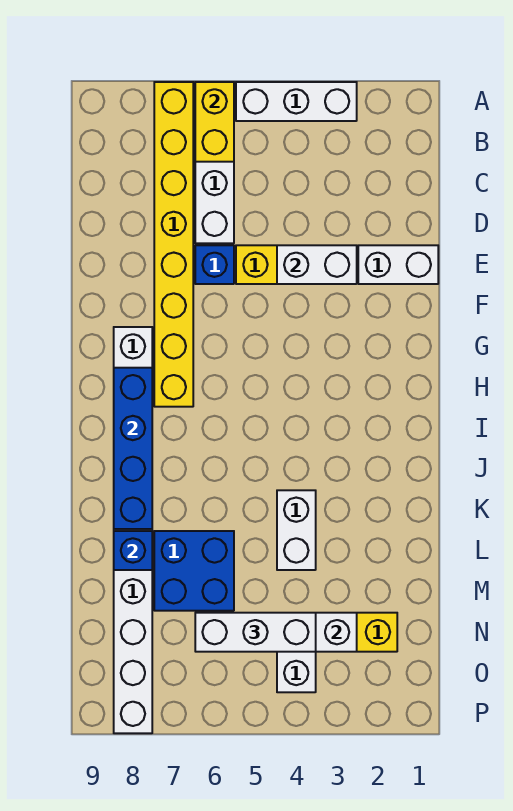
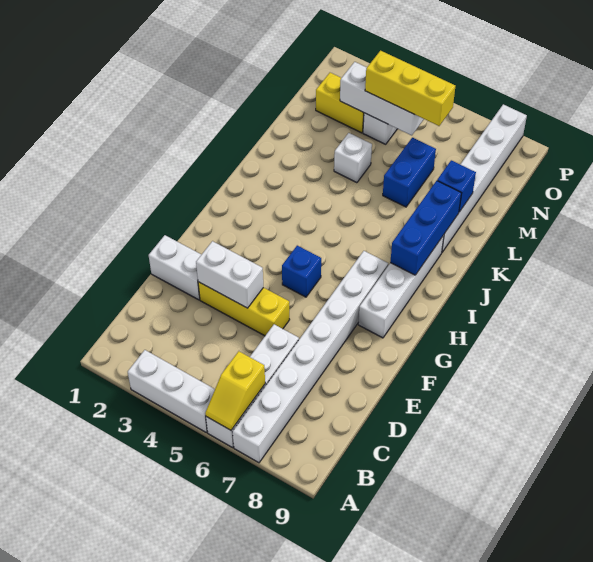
yellow 1x2 brick [195,82,234,162] -> yellow 1x2 slope [205,351,265,430]
yellow 1x8 brick [154,82,193,407] -> white 1x8 brick [233,251,388,463]
blue 1x1 brick [195,245,234,284] -> blue 1x1 brick moved to [282,246,321,297]
blue 1x4 brick [114,368,152,529] -> blue 1x3 brick [390,181,461,275]
white 1x2 brick [277,490,316,570] -> white 1x1 brick [334,133,372,183]
blue 2x2 brick [154,531,234,611] -> blue 1x2 brick [383,138,436,207]
white 1x3 brick [195,613,316,652] -> yellow 1x3 brick [365,51,455,126]

